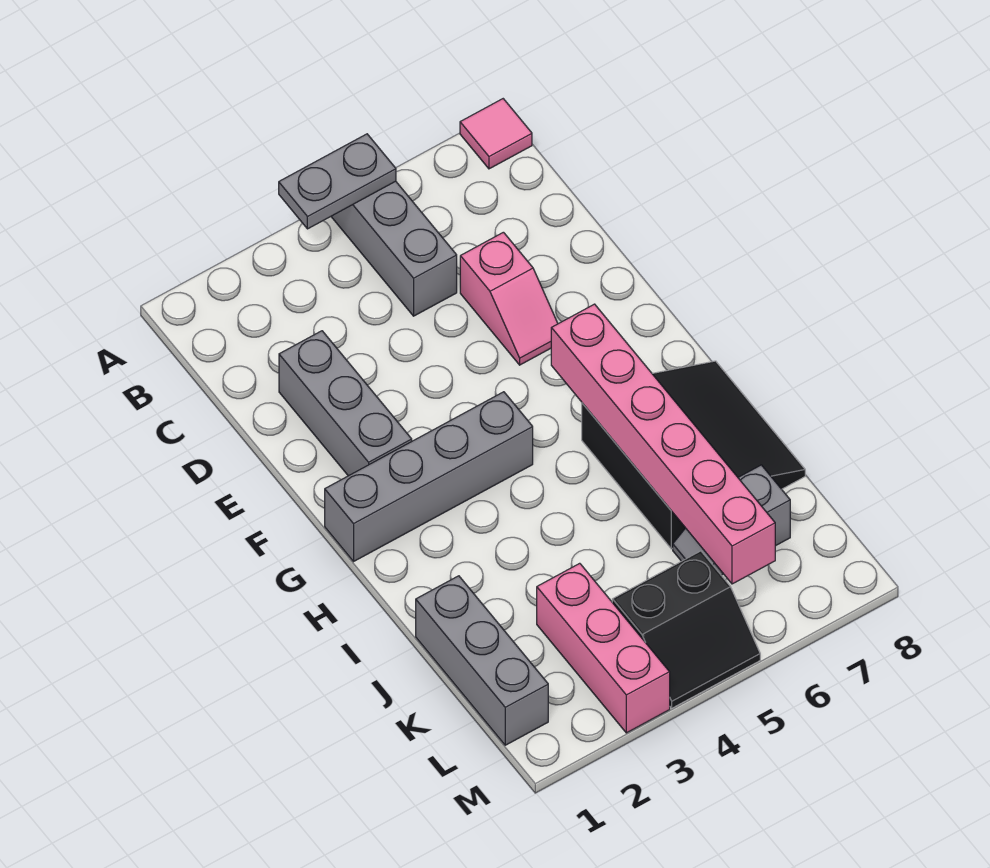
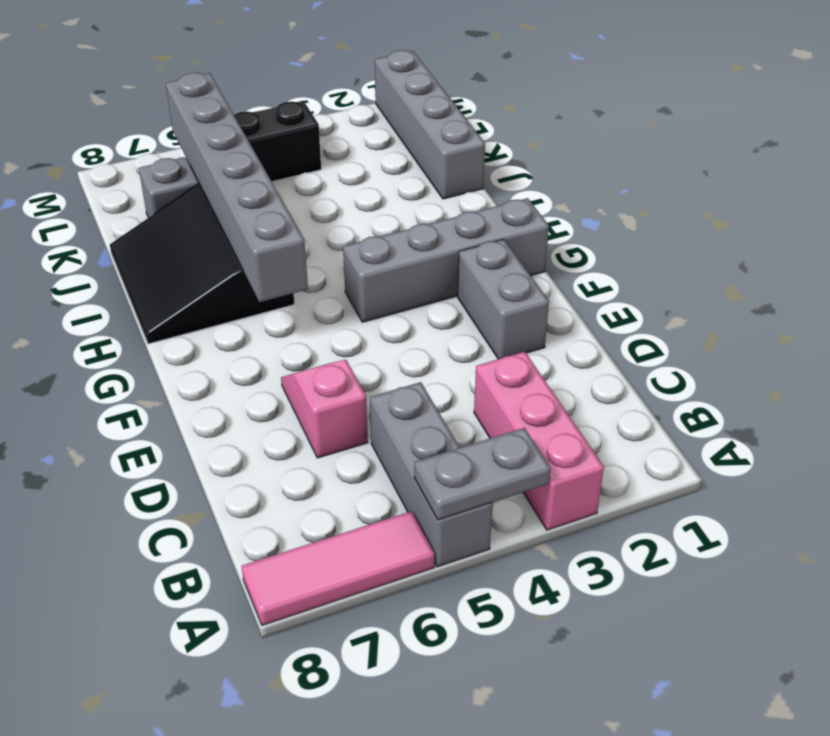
pink 1x1 tile [460,99,532,169] -> pink 1x3 tile [241,511,434,625]
grey 1x3 brick [279,331,412,476] -> grey 1x2 brick [458,239,549,359]
pink 1x6 brick [551,304,775,584] -> grey 1x6 brick [166,73,308,302]
grey 1x3 brick [416,576,548,745] -> grey 1x4 brick [375,50,485,199]
pink 1x3 brick [537,563,670,733] -> pink 1x3 brick moved to [474,352,604,530]

